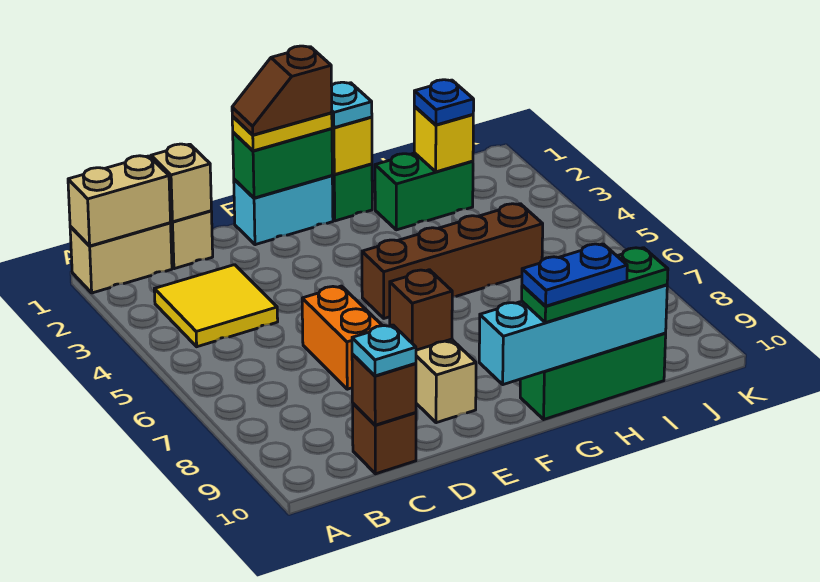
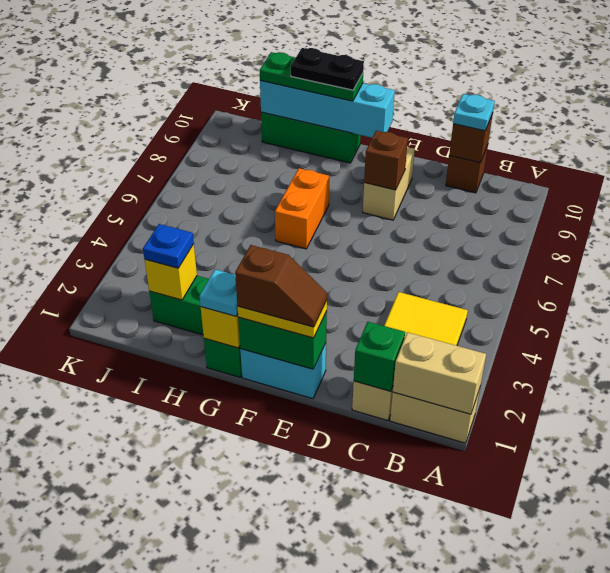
tan 1x1 brick [151,144,211,222] -> green 1x1 brick [354,322,405,392]
orange 1x2 brick [302,286,382,389] -> orange 1x2 brick moved to [275,168,329,249]
brown 1x4 brick [362,204,543,318] -> none
blue 1x2 plate [522,244,627,306] -> black 1x2 plate [291,48,364,90]

